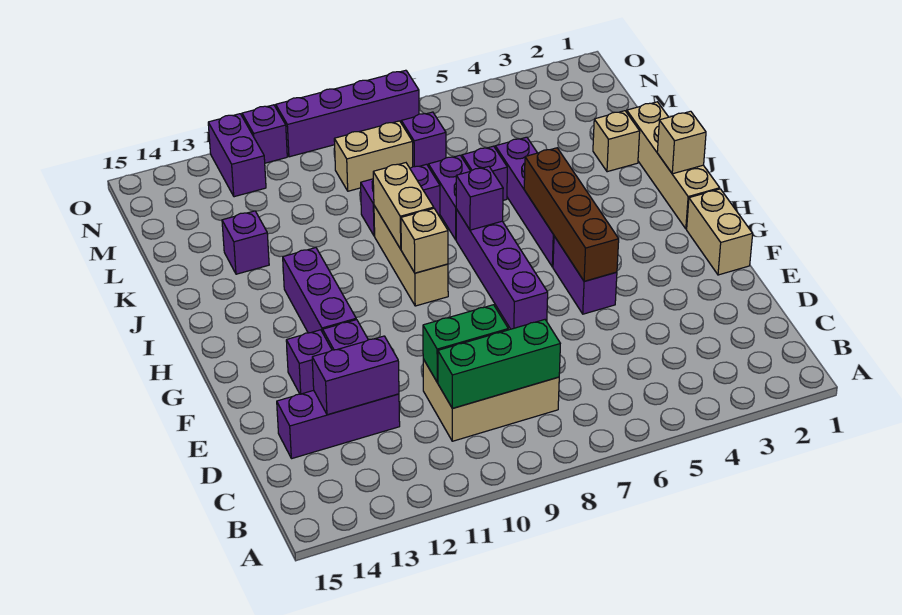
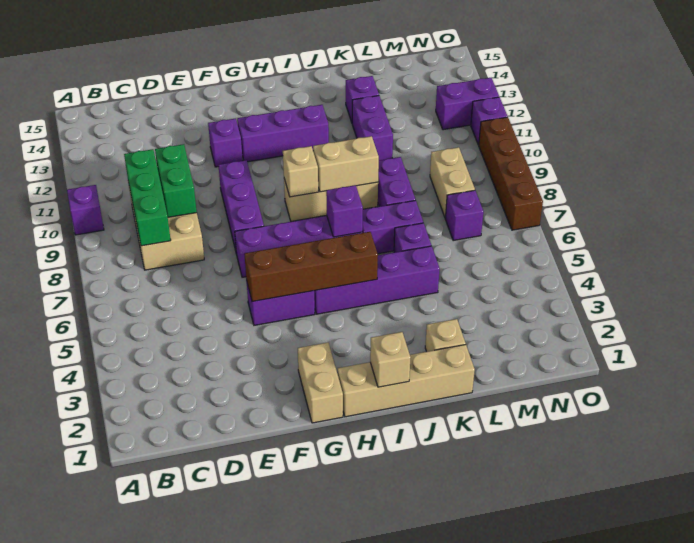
purple 1x3 brick [277,390,400,459] -> purple 1x3 brick moved to [218,160,264,254]
purple 1x2 brick [312,336,399,415] -> purple 1x2 brick moved to [352,96,393,160]
tan 1x2 brick [687,189,753,275] -> tan 1x2 brick turned to [298,342,343,423]
purple 1x1 brick [286,330,332,394] -> purple 1x1 brick moved to [67,185,104,235]
purple 1x4 brick [276,70,419,157] -> brown 1x4 brick [479,117,543,230]

